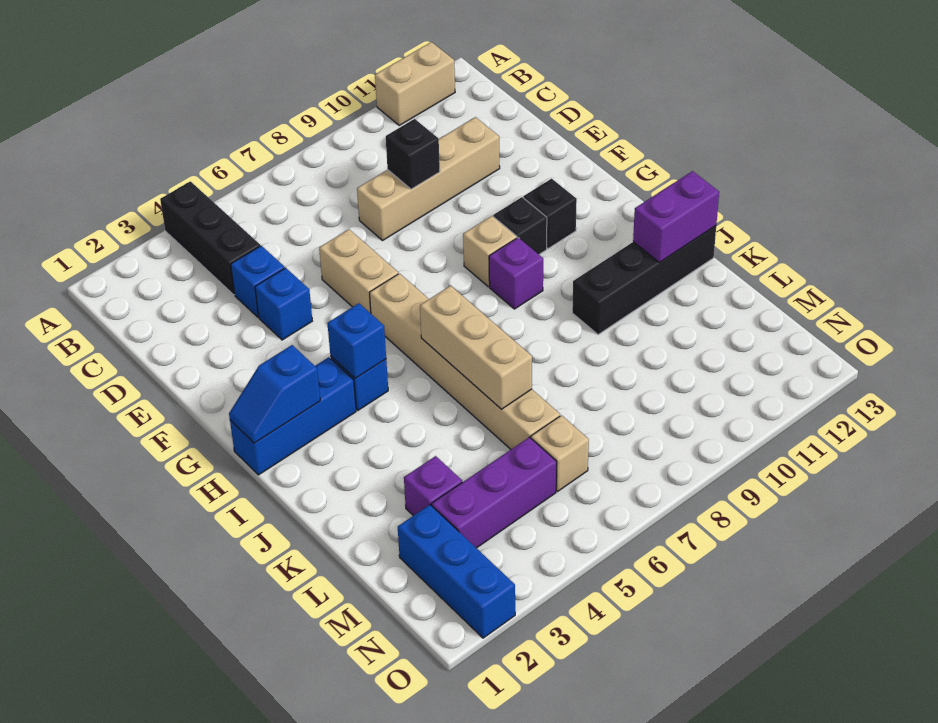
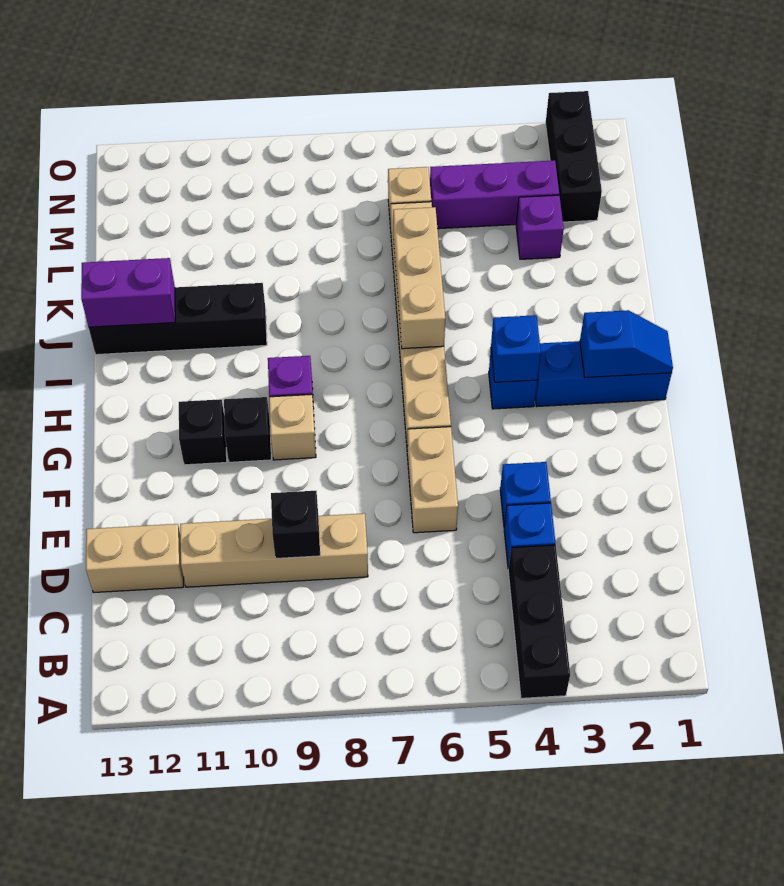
tan 1x2 brick [375,42,455,125] -> tan 1x2 brick moved to [86,524,184,593]
blue 1x3 brick [398,505,515,638] -> black 1x3 brick [546,91,602,222]

